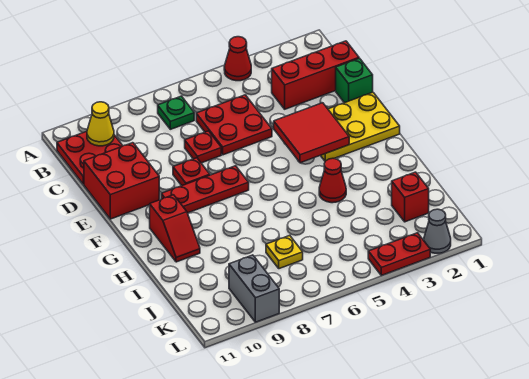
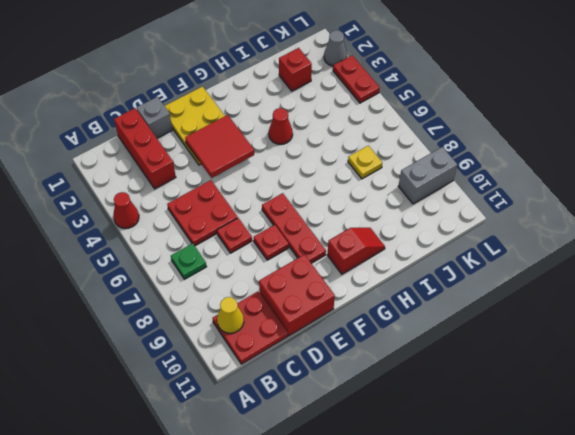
green 1x1 brick [336,58,373,103] -> grey 1x1 brick [137,97,172,138]

